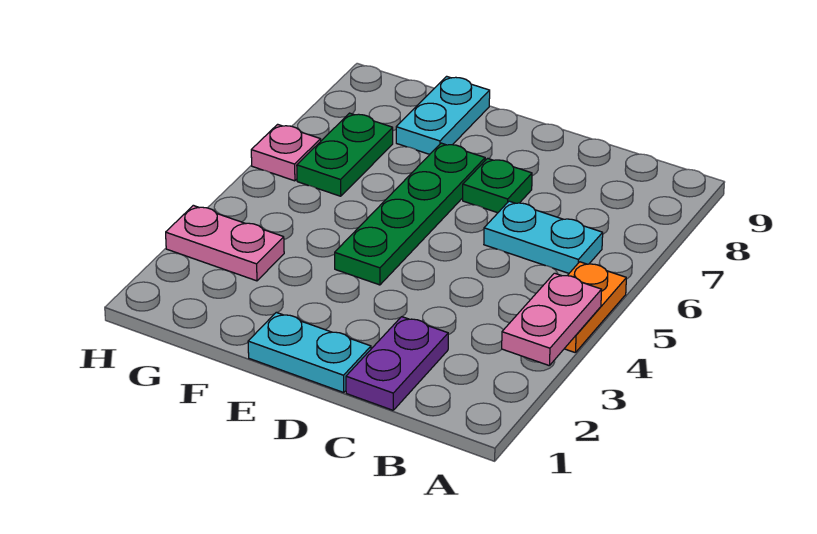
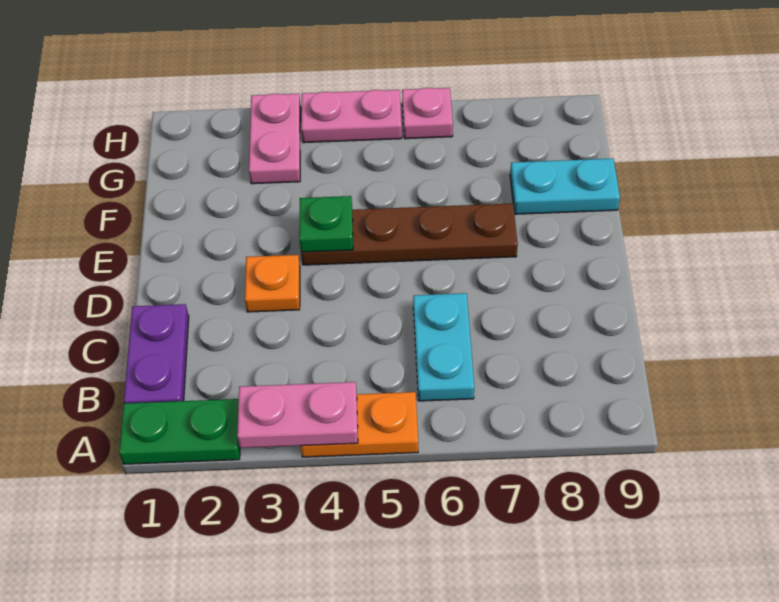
purple 1x2 plate [346,317,448,410] -> purple 1x2 plate turned to [124,304,189,403]
cyan 1x2 plate [248,312,371,392] -> none
none -> orange 1x1 plate [245,255,300,312]
green 1x1 plate [463,158,532,213] -> green 1x1 plate moved to [299,196,353,252]
green 1x4 plate [335,143,485,285] -> brown 1x4 plate [301,203,518,265]
green 1x2 plate [297,113,393,196] -> green 1x2 plate moved to [119,399,240,464]
none -> pink 1x2 plate [301,90,402,143]

